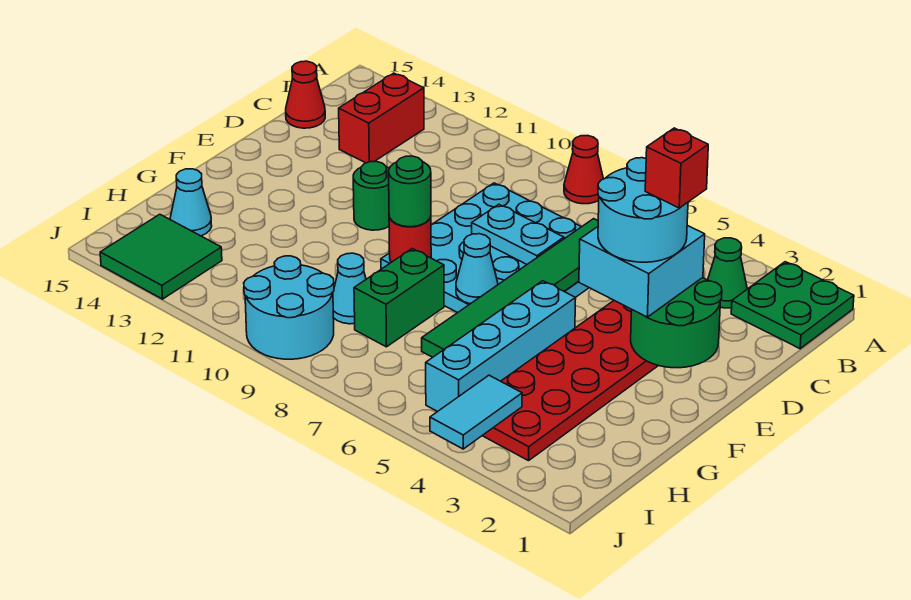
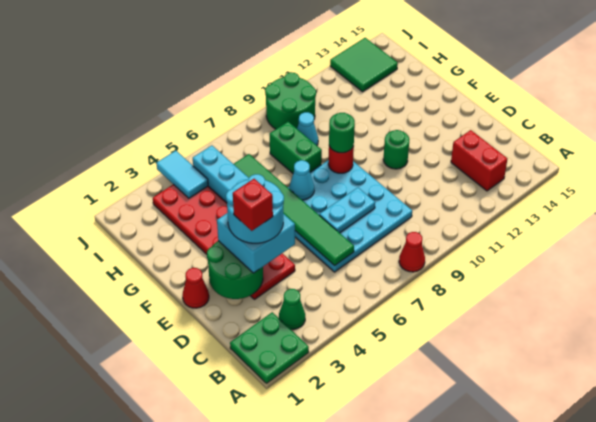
red 1x1 cone [286,61,325,128] -> red 1x1 cone moved to [183,268,209,308]
cyan 1x1 cone [170,169,212,236] -> none
cyan 2x2 round brick [244,256,334,359] -> green 2x2 round brick [265,72,316,129]

